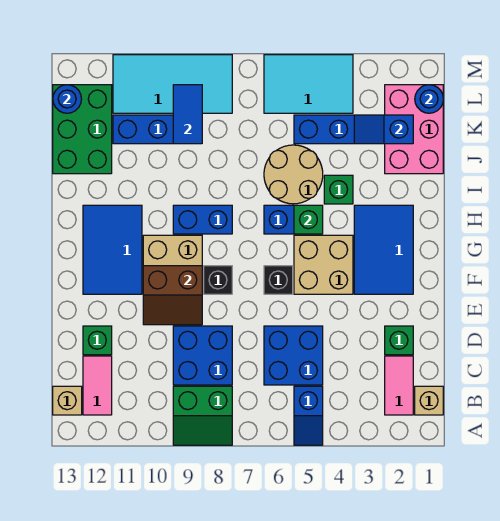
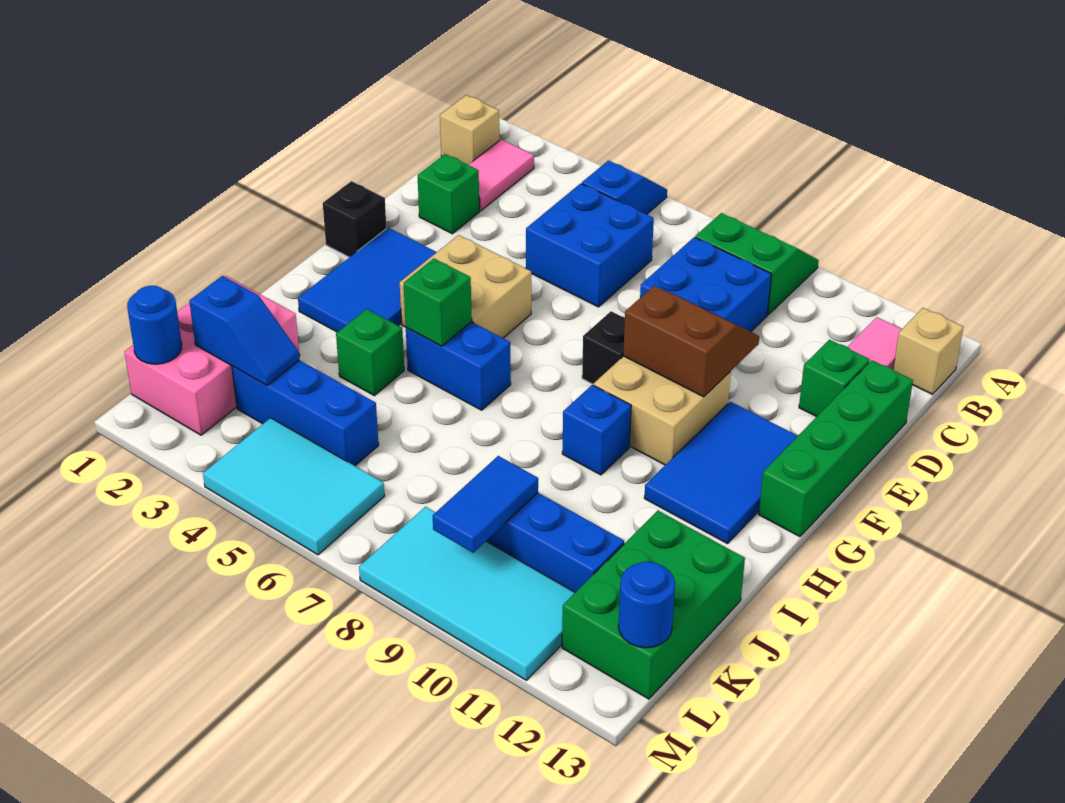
none -> green 1x4 brick [759,360,913,537]
black 1x1 brick [264,266,293,294] -> black 1x1 brick moved to [323,181,387,257]
blue 1x2 brick [173,205,232,234] -> blue 1x1 brick [562,385,631,475]
tan 2x2 round brick [264,145,323,204] -> none

